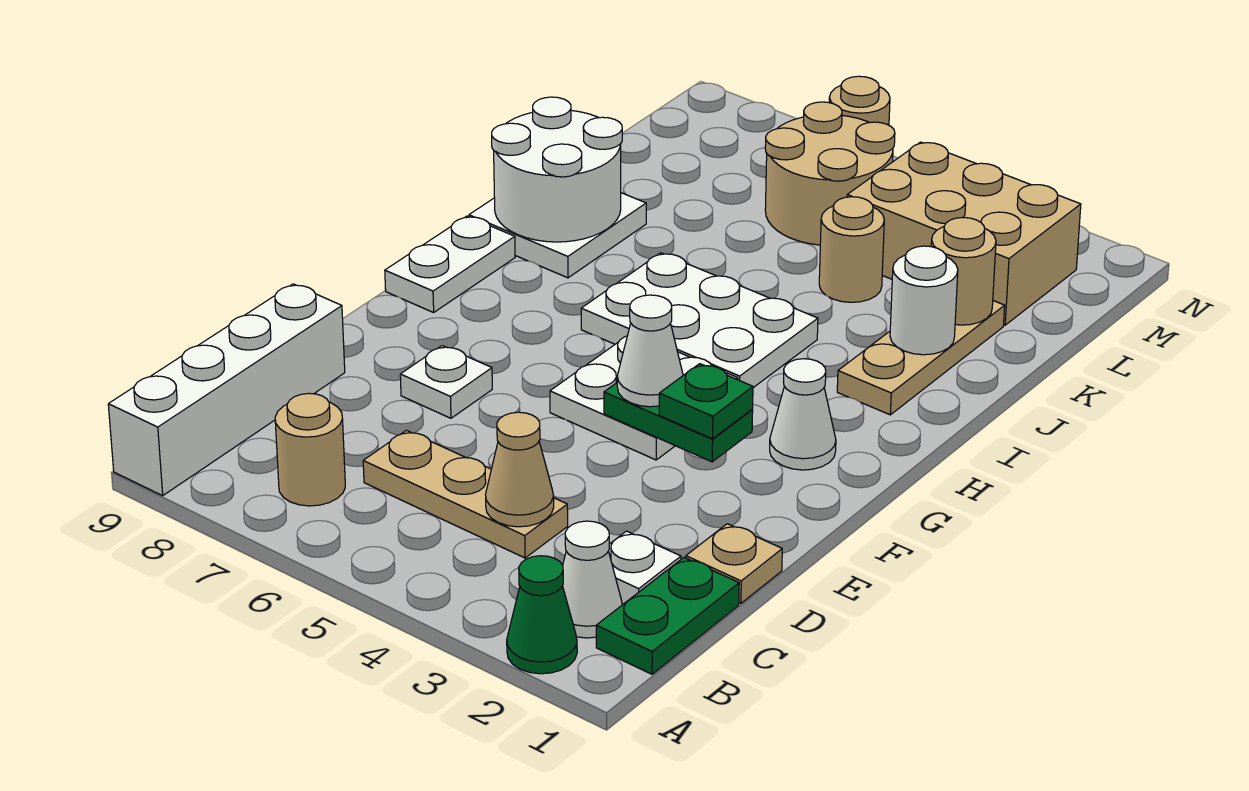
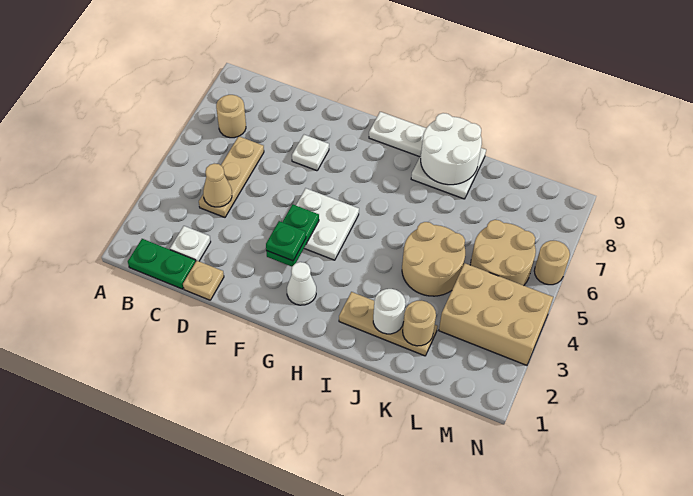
green 1x1 cone [507,556,577,674] -> none
white 1x4 brick [108,284,345,496] -> none
white 1x1 cone [563,521,622,638] -> none
white 1x1 cone [617,295,683,407] -> none
white 2x3 plate [581,253,818,388] -> none
tan 1x1 round brick [819,197,884,302] -> tan 2x2 round brick [402,222,465,296]
tan 2x3 brick [847,142,1081,325] -> tan 2x3 brick turned to [439,263,553,365]

